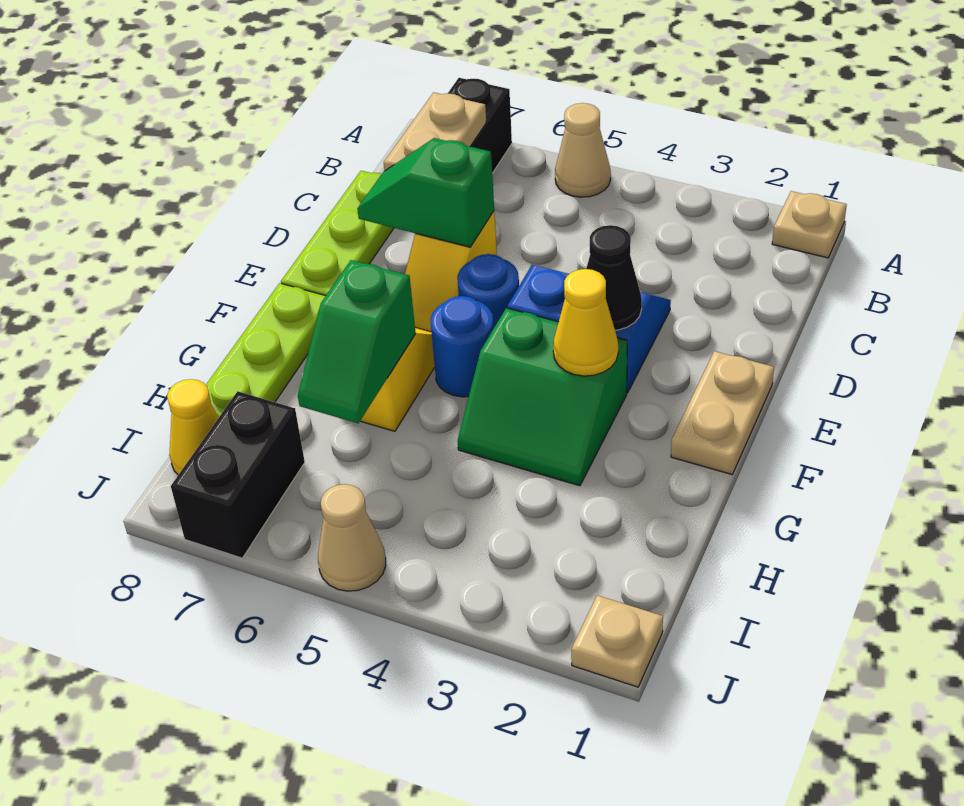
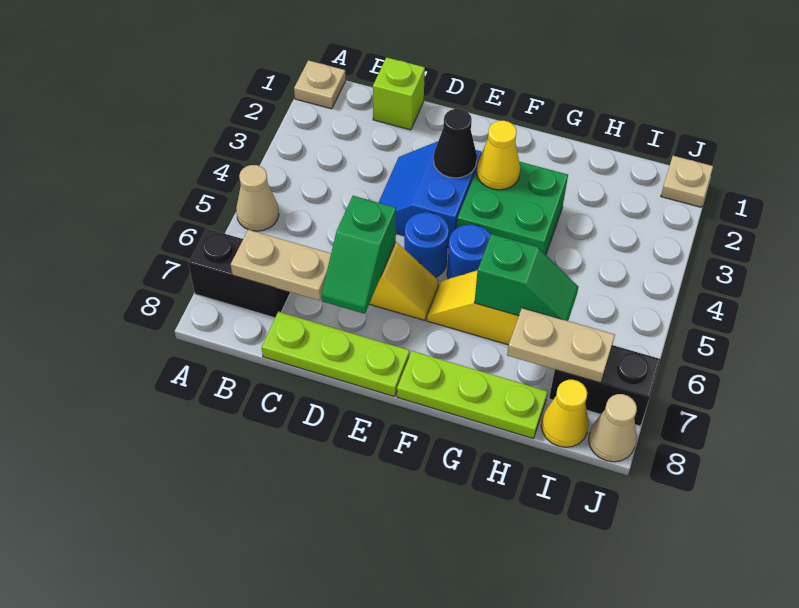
none -> lime 1x1 brick [373,57,425,130]
tan 1x2 plate [671,351,774,474] -> tan 1x2 plate moved to [507,308,615,383]
green 2x2 slope [458,308,627,486] -> green 2x2 brick [457,162,568,255]
tan 1x1 cone [318,484,386,591] -> tan 1x1 cone moved to [589,394,637,462]

